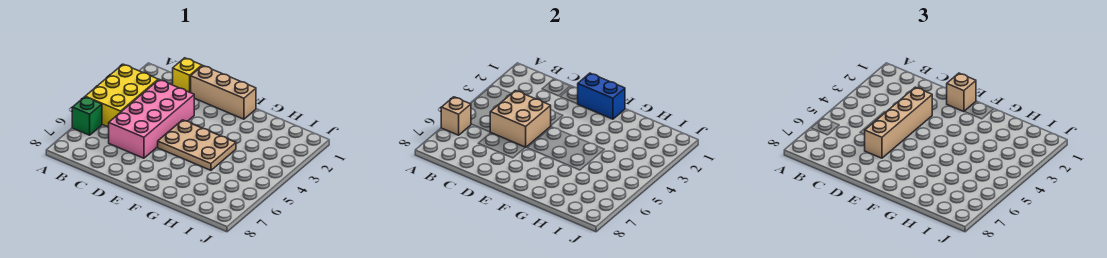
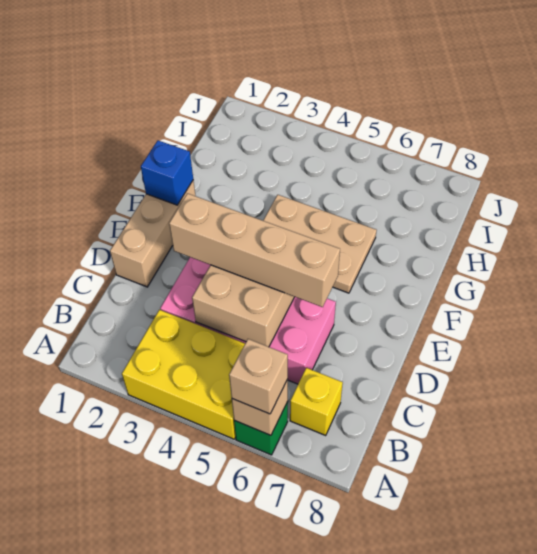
yellow 1x1 brick [173,58,202,93] -> yellow 1x1 brick moved to [290,368,343,435]
blue 1x2 brick [578,73,625,119] -> blue 1x1 brick [141,140,193,205]
tan 1x1 brick [947,73,976,112] -> tan 1x1 brick moved to [229,339,288,414]
tan 2x3 plate [158,120,236,170] -> tan 2x3 plate turned to [263,195,377,293]

